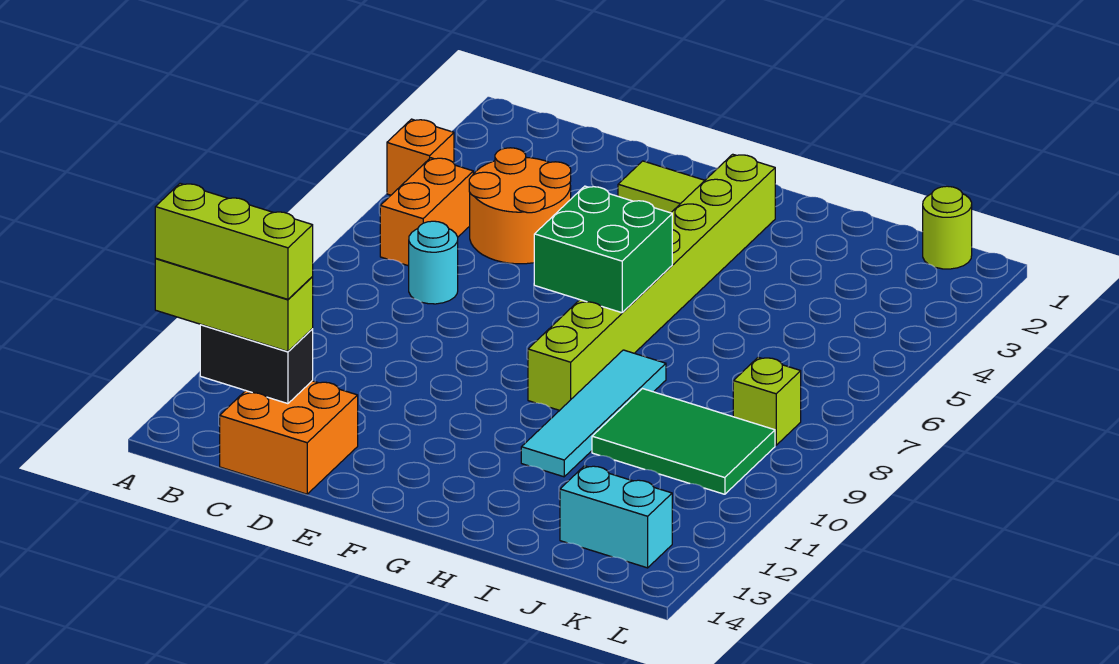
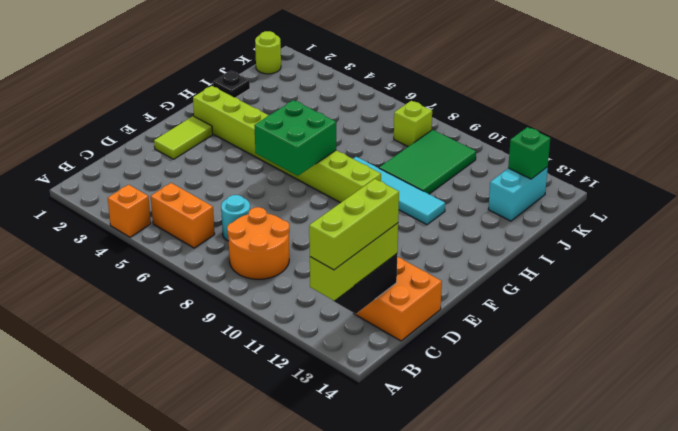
orange 2x2 round brick [469,148,571,264] -> orange 2x2 round brick moved to [227,207,289,279]
none -> black 1x1 plate [213,71,250,98]
none -> green 1x1 brick [508,127,550,179]

